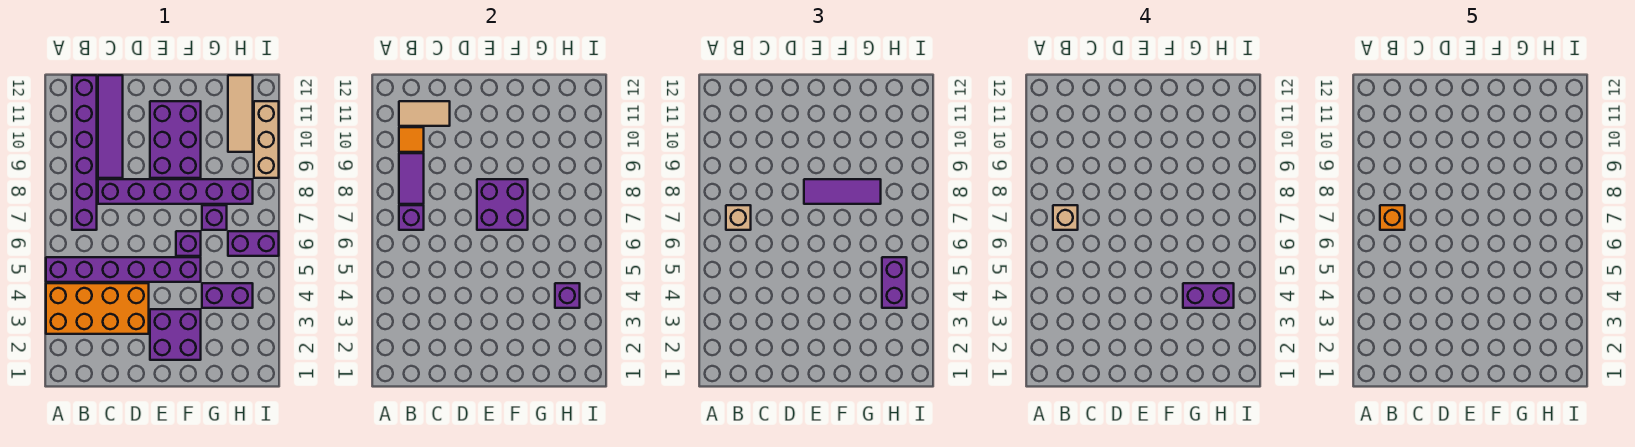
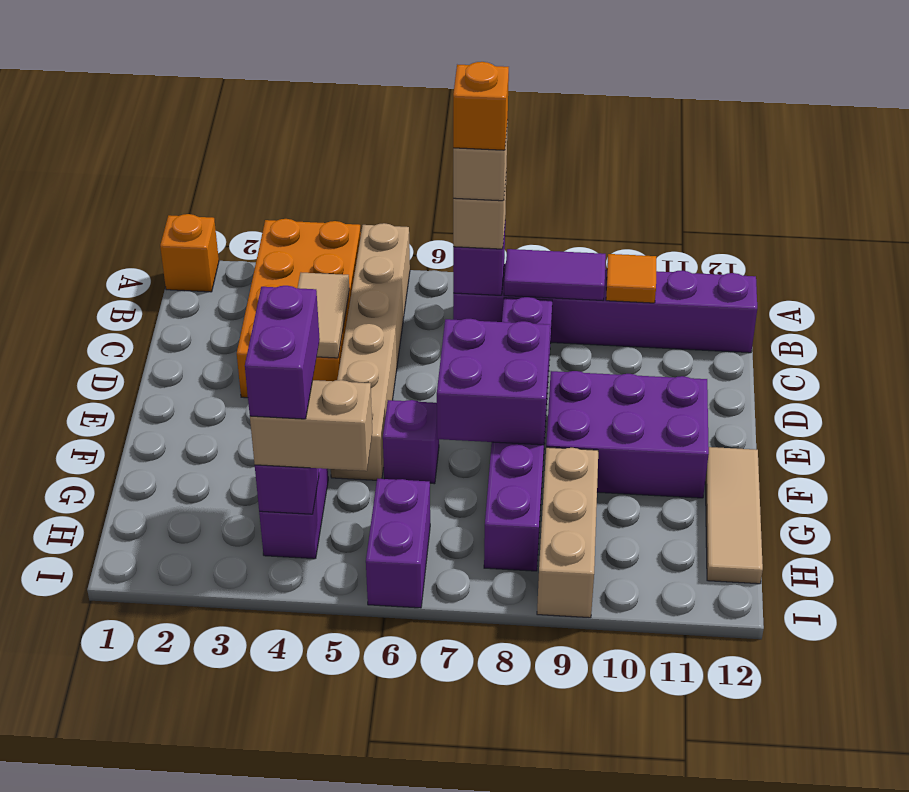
none -> orange 1x1 brick [160,214,219,292]
purple 1x6 brick [46,257,201,282] -> tan 1x6 brick [331,223,410,480]
tan 1x2 tile [399,101,450,126] -> tan 1x2 tile moved to [298,273,349,358]
purple 1x4 tile [98,75,123,178] -> none
purple 2x2 brick [150,309,201,360] -> none
purple 1x3 tile [804,179,881,204] -> none
purple 1x1 brick [202,205,227,230] -> none
purple 1x2 brick [882,257,907,308] -> tan 1x2 brick [250,380,372,471]
tan 1x3 tile [228,75,253,152] -> tan 1x3 tile turned to [705,447,763,584]
tan 1x3 brick [254,101,279,178] -> tan 1x3 brick turned to [537,447,598,618]

